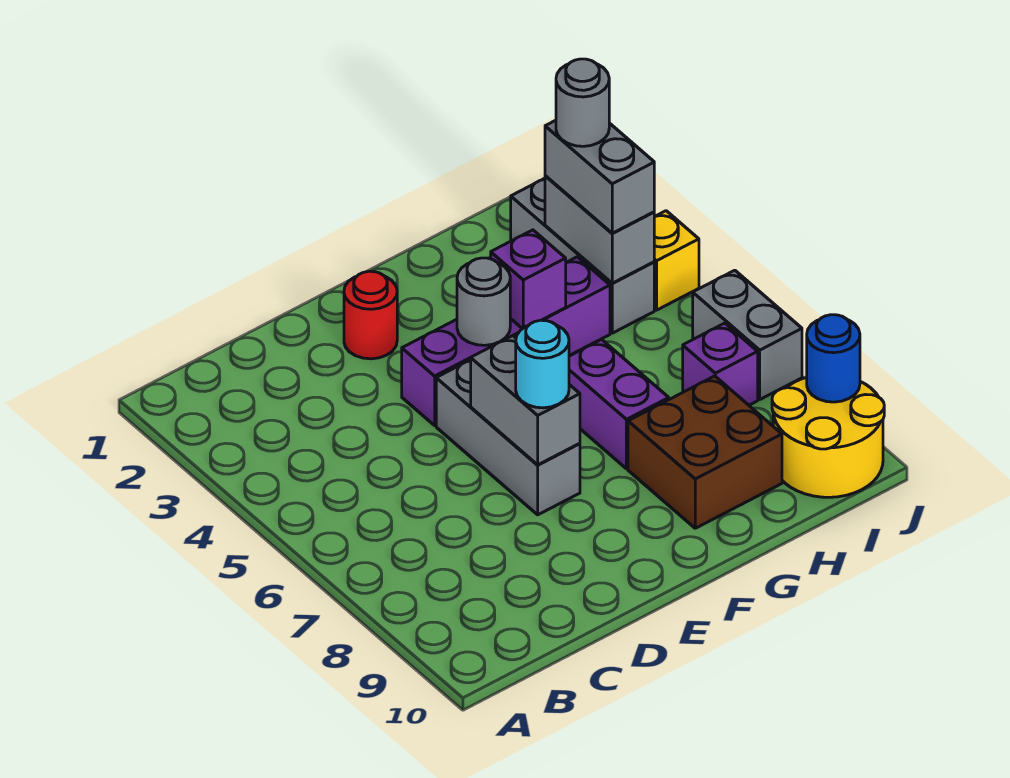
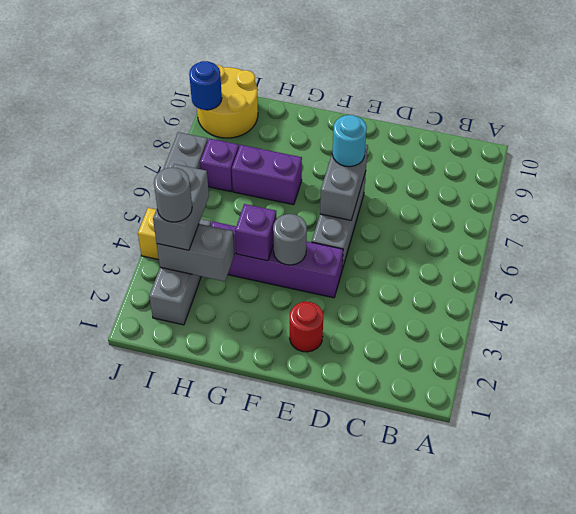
purple 1x2 brick [569,339,669,469] -> purple 1x2 brick turned to [232,145,302,205]
brown 2x2 brick [628,376,782,528] -> none
grey 1x2 brick [545,176,654,283] -> grey 1x2 brick turned to [157,224,234,281]

